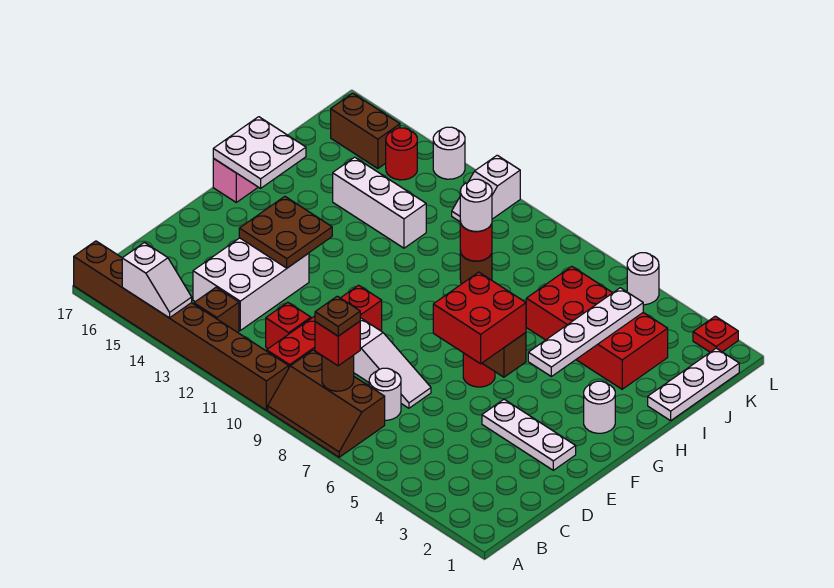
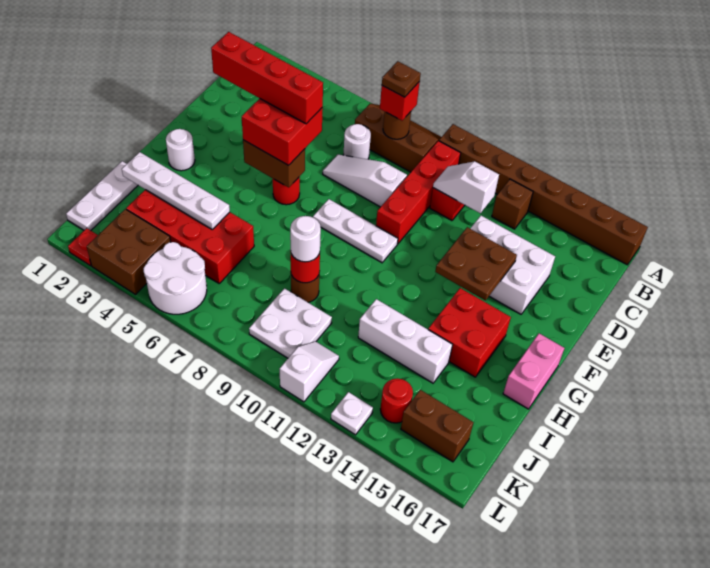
white 1x2 slope [122,243,192,318] -> white 1x2 slope moved to [433,161,499,213]
white 2x3 brick [193,238,309,330] -> white 2x3 brick turned to [470,216,555,314]
white 1x3 plate [482,399,576,470] -> white 1x3 plate moved to [313,199,398,263]
none -> red 1x4 brick [211,32,323,124]
white 1x4 plate [528,288,643,377] -> white 1x4 plate turned to [122,152,230,229]
none -> red 2x2 brick [428,288,511,377]
white 2x2 plate [213,117,306,188] -> white 2x2 plate moved to [249,288,332,358]
none -> brown 2x2 brick [87,209,170,294]
white 1x1 round brick [627,253,659,305] -> white 2x2 round brick [143,242,207,314]
white 1x1 round brick [433,127,465,179] -> white 1x1 plate [331,392,373,435]

